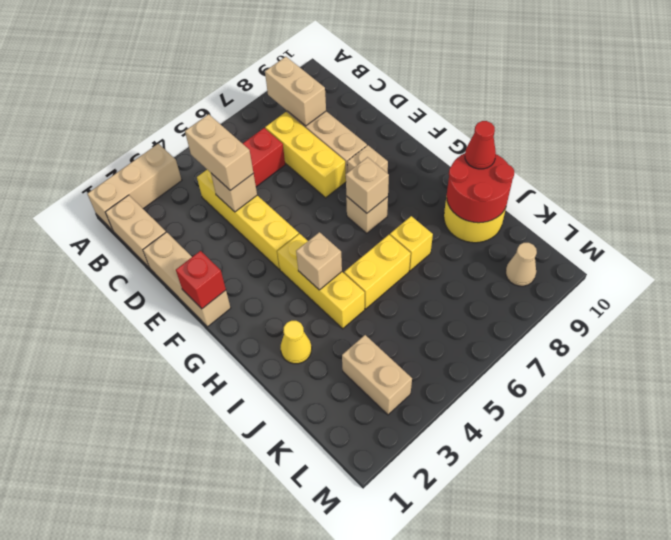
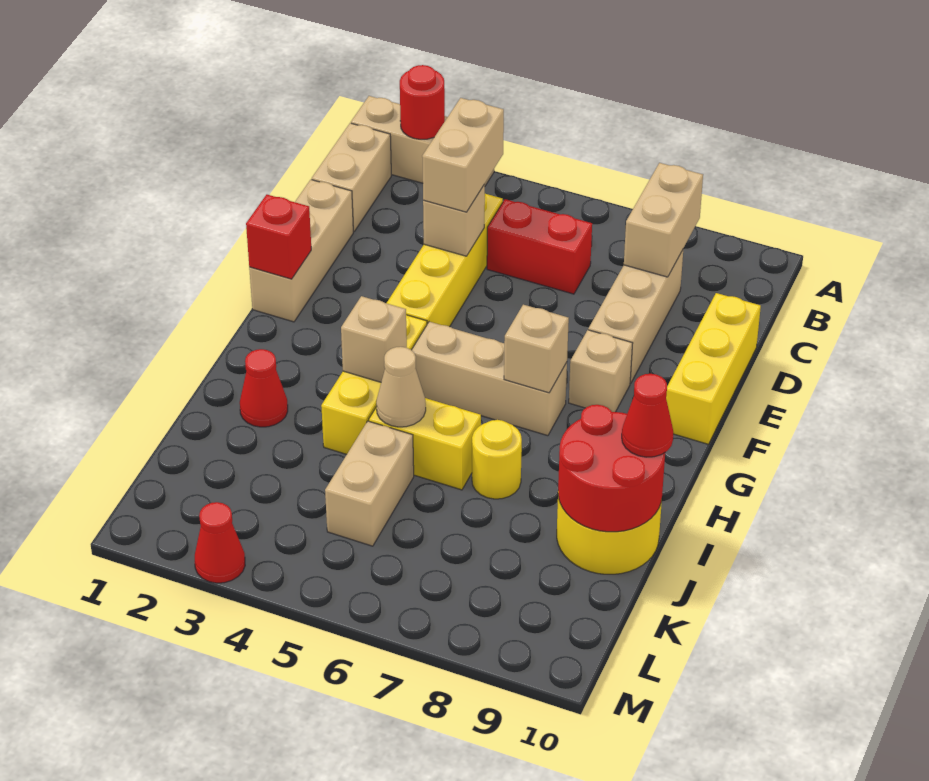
none -> red 1x1 round brick [400,65,445,139]
yellow 1x3 brick [265,112,346,198] -> yellow 1x3 brick moved to [666,293,761,444]
tan 1x1 brick [346,196,388,233] -> tan 1x3 brick [412,322,567,436]
yellow 1x1 cone [281,321,312,364] -> red 1x1 cone [240,349,288,427]
yellow 1x1 brick [390,216,433,271] -> yellow 1x1 round brick [472,420,522,499]
tan 1x2 brick [342,335,412,415] -> tan 1x2 brick moved to [325,421,414,546]
tan 1x1 cone [506,243,537,286] -> tan 1x1 cone moved to [376,347,426,427]
none -> red 1x1 cone [195,502,245,583]

